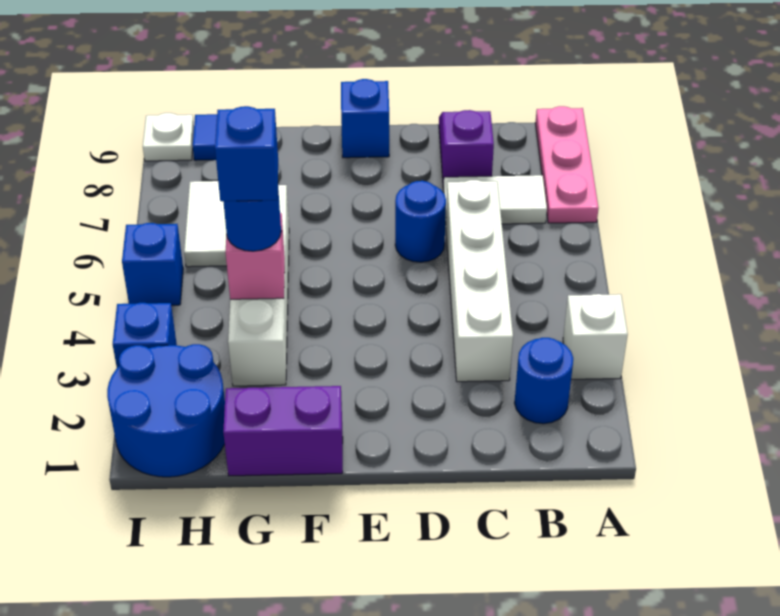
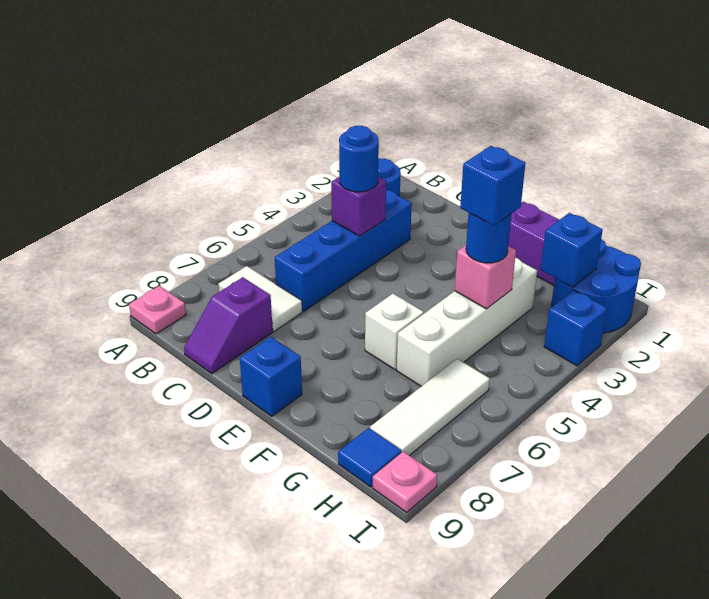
white 1x1 brick [563,294,628,379] -> white 1x1 brick moved to [365,294,424,370]
pink 1x3 plate [535,106,599,223] -> pink 1x1 plate [129,286,186,334]
white 1x4 brick [446,180,513,382] -> blue 1x4 brick [275,189,412,311]
none -> purple 1x1 brick [331,177,386,236]
blue 1x1 round brick [395,181,446,262] -> blue 1x1 round brick moved to [339,126,379,192]
white 1x2 tile [184,181,227,267] -> white 1x3 tile [370,359,490,456]
blue 1x1 brick [122,223,183,305] -> blue 1x1 brick moved to [540,213,603,287]
white 1x1 plate [143,113,194,161] -> pink 1x1 plate [373,452,437,512]

